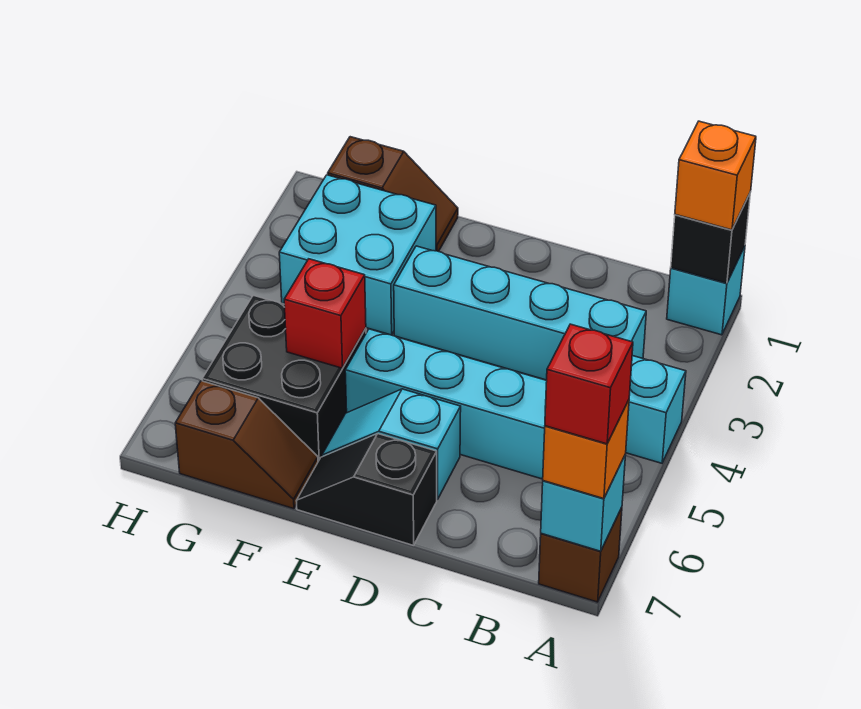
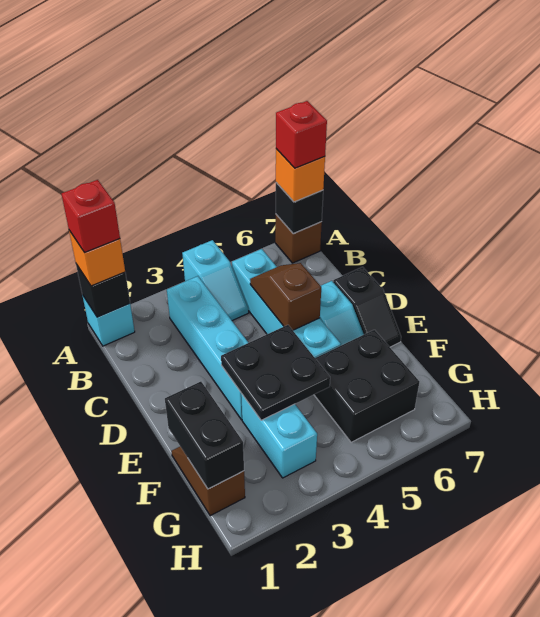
cyan 1x1 brick [541,454,626,551] -> black 1x1 brick [276,183,323,234]
none -> black 2x2 plate [221,325,330,420]
none -> black 1x2 brick [165,382,244,489]
cyan 2x2 brick [279,175,436,335] -> cyan 1x2 brick [241,394,317,478]
red 1x1 brick [284,259,366,368] -> red 1x1 brick moved to [62,180,120,253]
brown 1x2 slope [175,381,318,509] -> brown 1x2 slope moved to [250,263,321,330]

